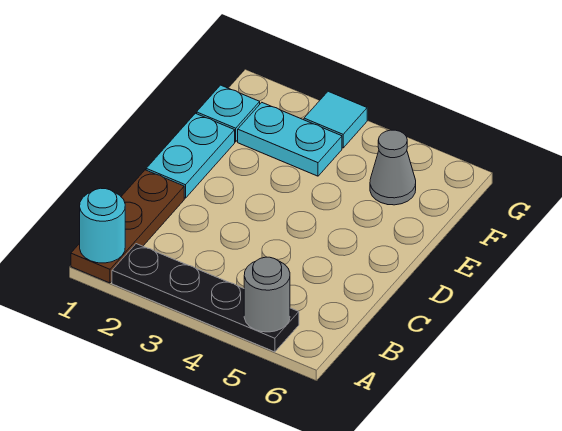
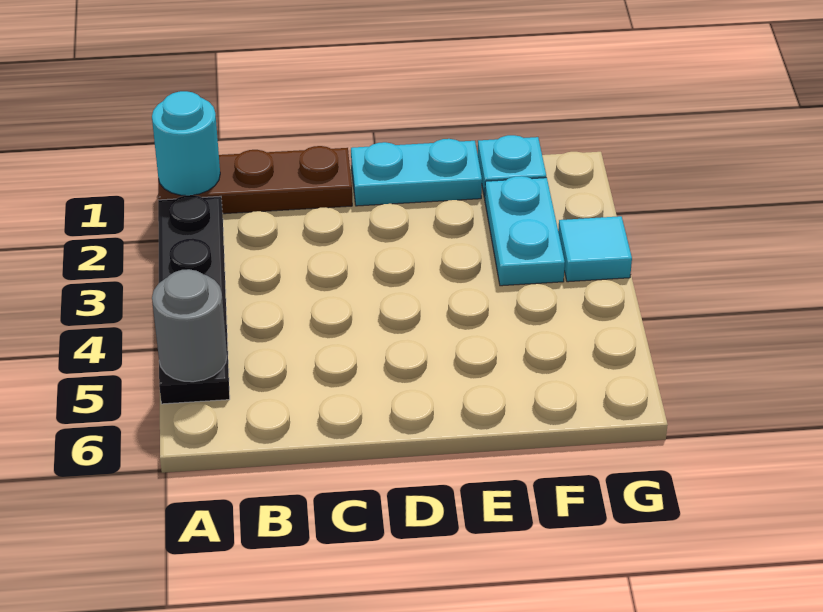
grey 1x1 cone [370,130,416,205] -> none

